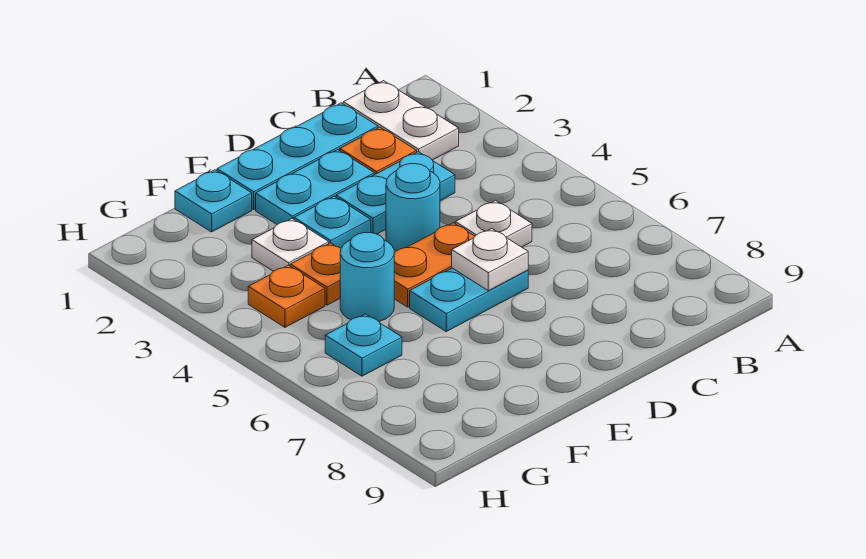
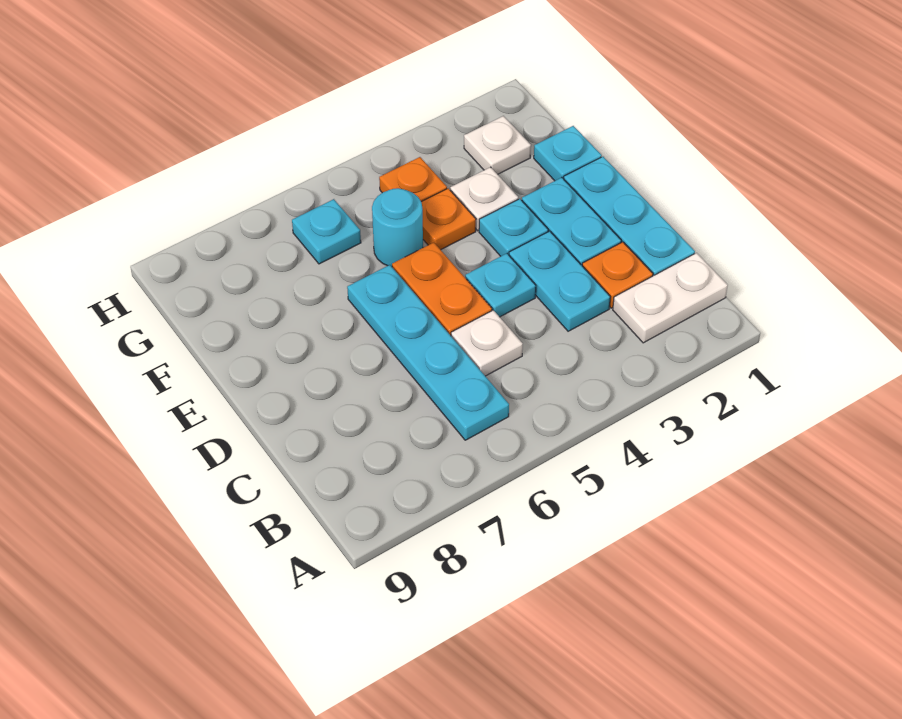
cyan 1x1 round brick [386,164,440,251] -> cyan 1x1 plate [465,253,536,317]
cyan 1x2 plate [410,268,528,332] -> cyan 1x4 plate [347,265,509,440]
white 1x1 plate [452,229,528,291] -> white 1x1 plate moved to [464,116,531,174]

